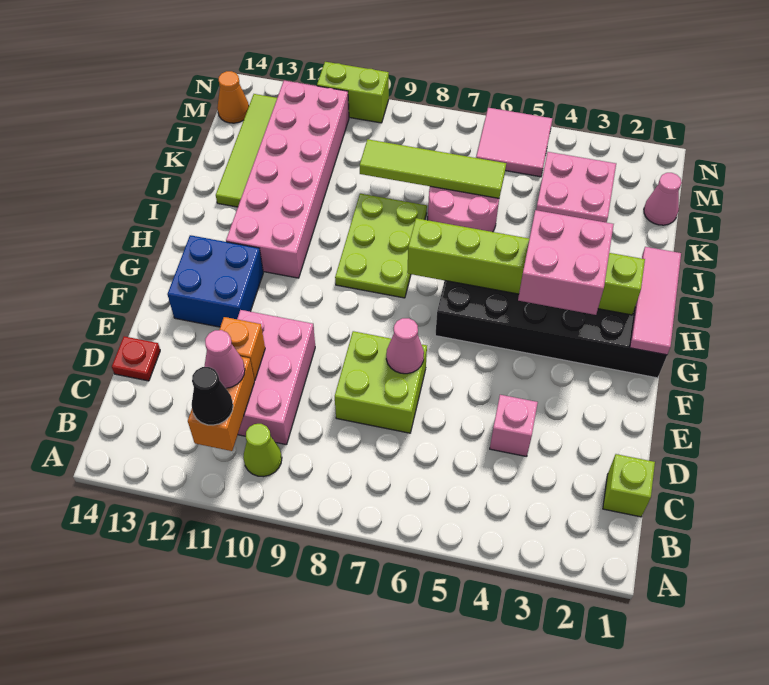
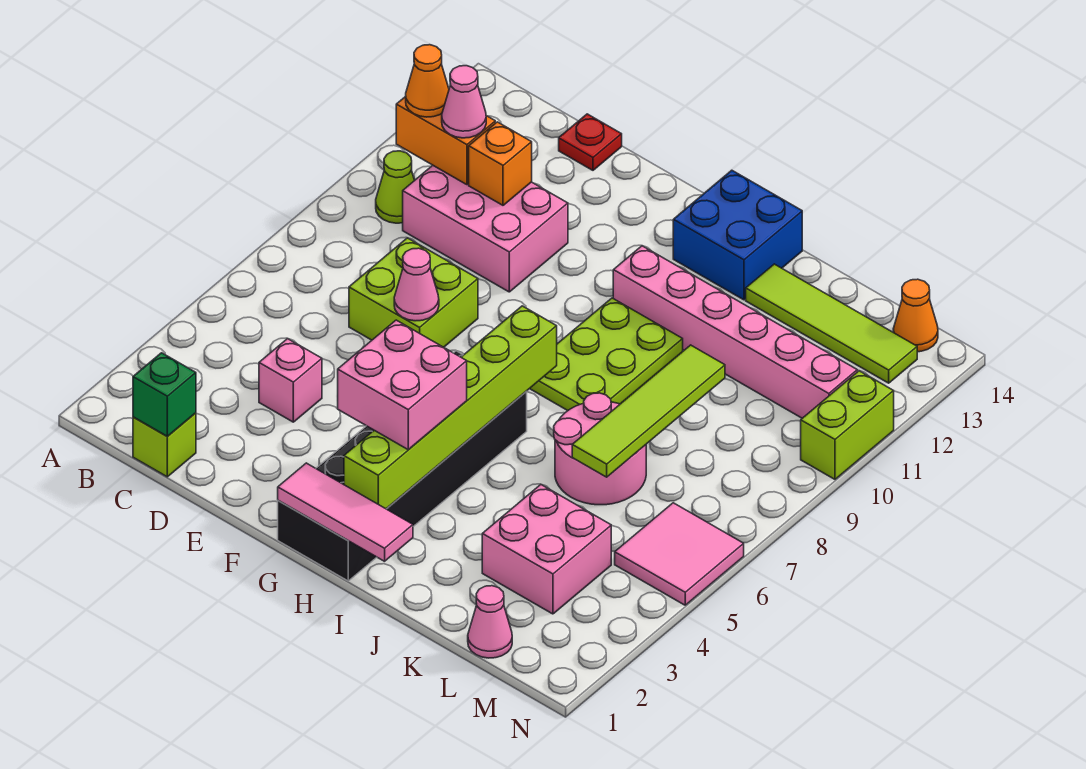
black 1x1 cone [192,367,233,425] -> orange 1x1 cone [406,45,449,117]
none -> green 1x1 brick [133,353,196,436]
blue 2x2 brick [168,235,263,327] -> blue 2x2 brick moved to [673,170,802,300]
lime 2x3 plate [335,194,427,298] -> lime 2x3 plate turned to [530,298,683,411]
pink 2x6 brick [226,81,349,278] -> pink 1x6 brick [613,246,857,418]

